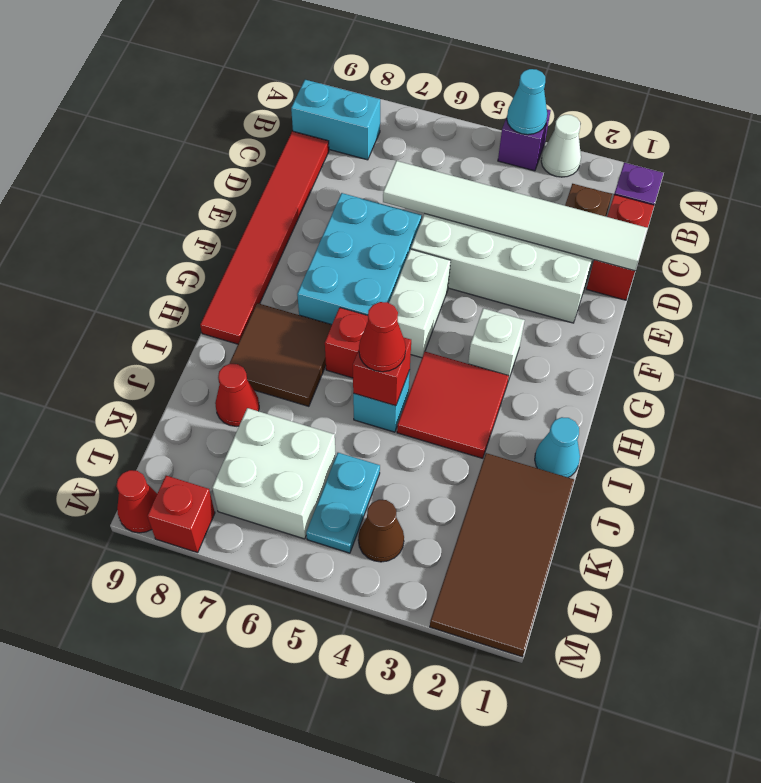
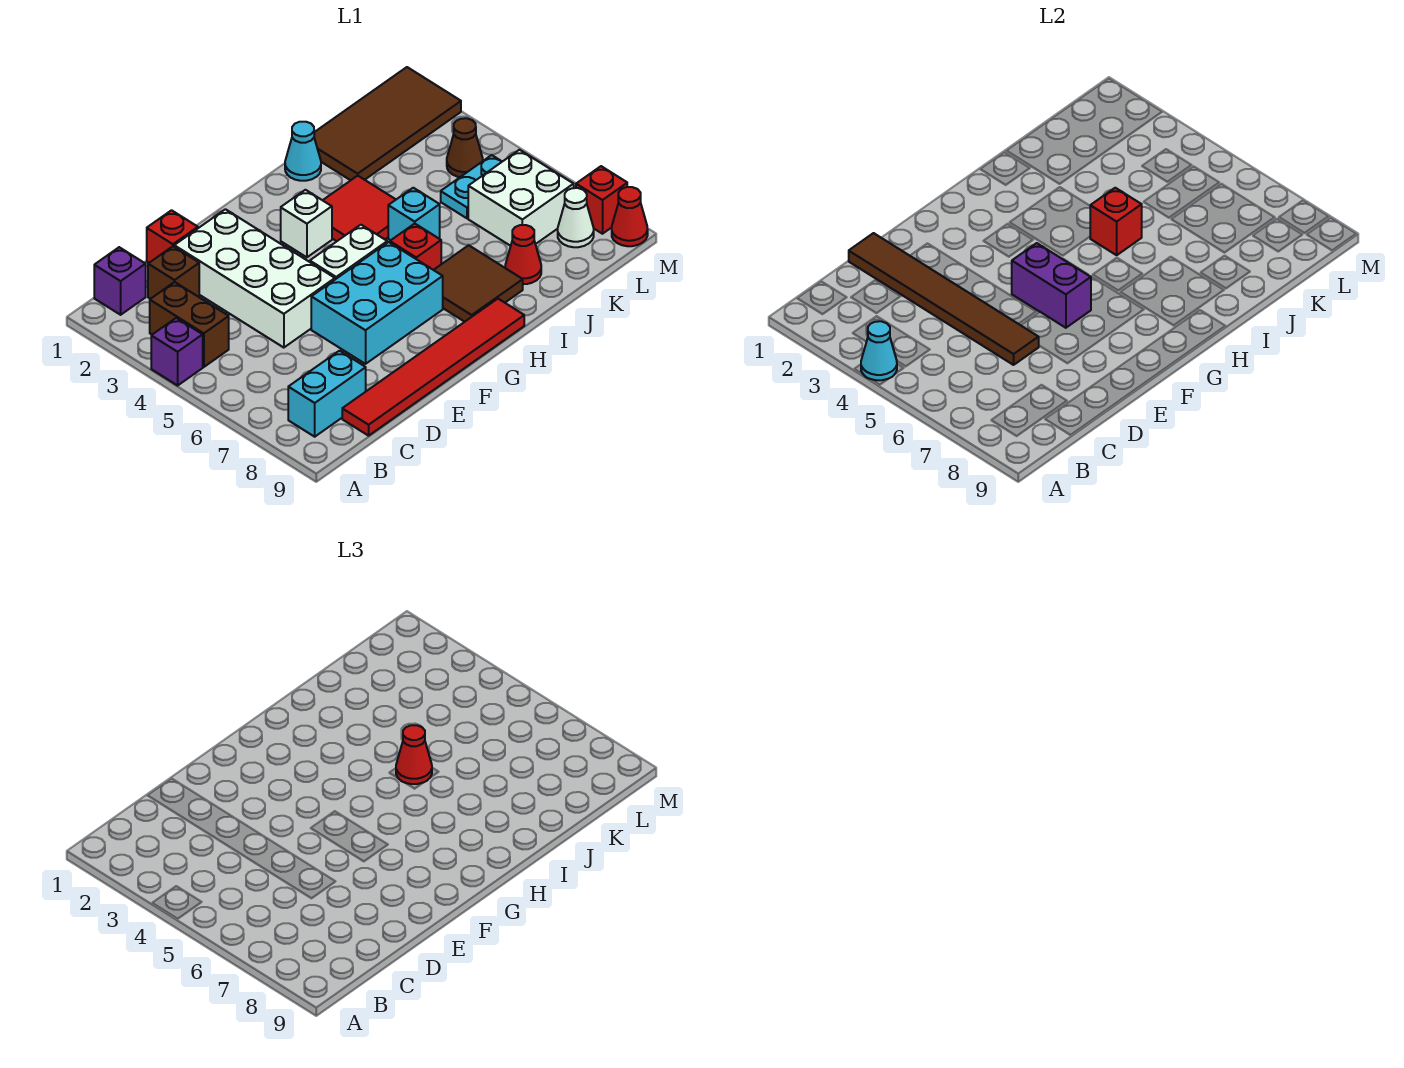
white 1x1 cone [541,115,581,177] -> white 1x1 cone moved to [558,188,594,247]
none -> brown 1x2 brick [150,282,229,367]
cyan 1x2 brick [291,80,380,160] -> cyan 1x2 brick turned to [288,351,366,437]
red 1x2 brick [586,195,654,300] -> red 1x1 brick [147,210,198,263]
white 1x6 tile [383,161,648,271] -> brown 1x6 tile [849,233,1039,365]
none -> purple 1x2 brick [1012,243,1091,328]

